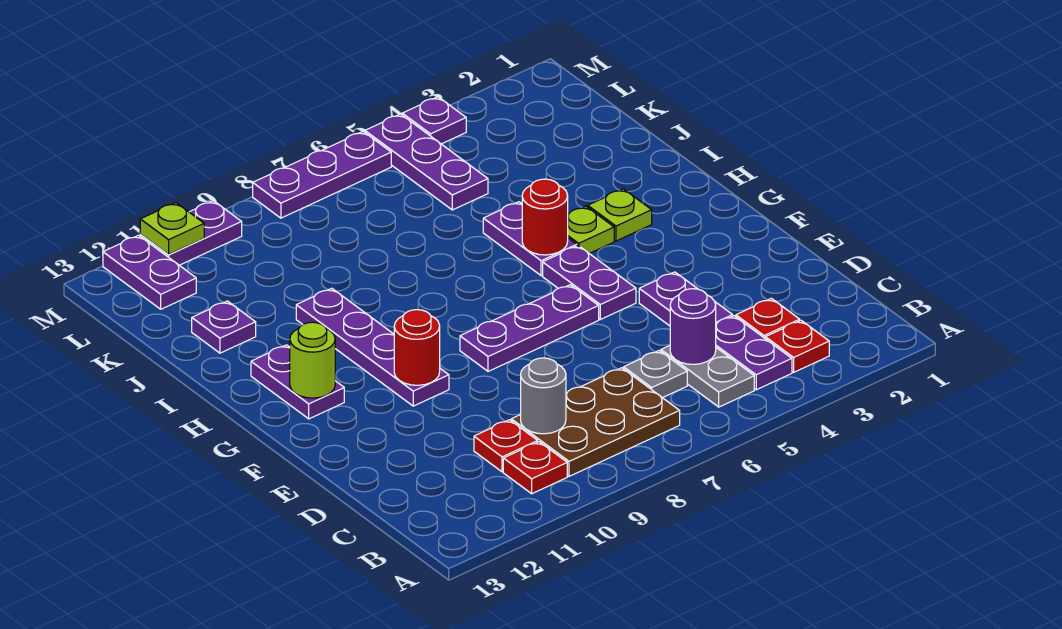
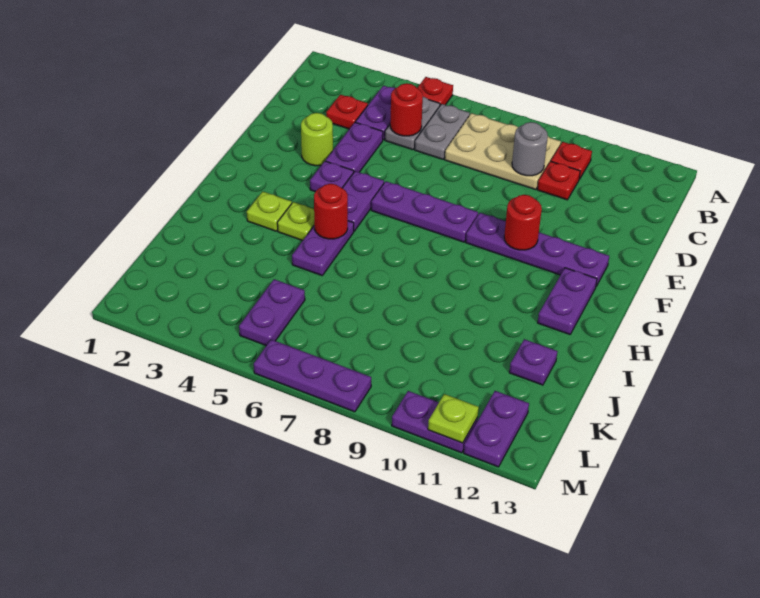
red 1x1 plate [765,321,829,372] -> red 1x1 plate moved to [418,77,453,105]
brown 2x3 plate [511,368,680,476] -> tan 2x3 plate [445,113,561,190]
purple 1x1 round brick [670,289,716,364] -> red 1x1 round brick [390,83,423,136]
grey 1x1 plate [624,351,687,398] -> grey 1x2 plate [415,104,470,159]
purple 1x4 plate [296,288,449,406] -> purple 1x4 plate turned to [466,213,609,286]
lime 1x1 round brick [290,322,335,398] -> lime 1x1 round brick moved to [301,113,333,166]
purple 1x3 plate [365,114,488,210] -> purple 1x2 plate [239,279,305,346]
purple 1x1 plate [402,97,466,144] -> purple 1x1 plate moved to [310,161,354,192]

